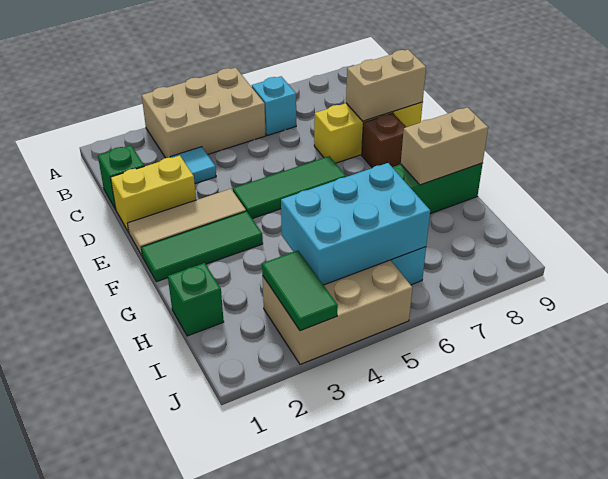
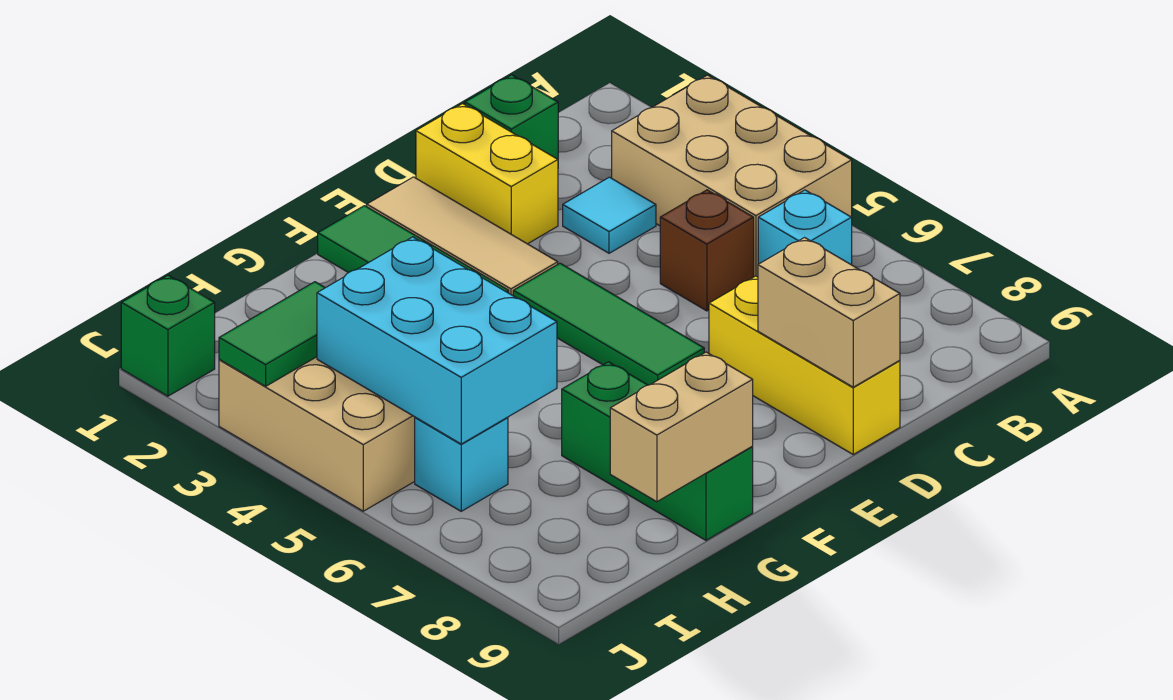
brown 1x1 brick [362,113,406,168] -> brown 1x1 brick moved to [660,190,754,311]
tan 1x2 brick [401,107,488,185] -> tan 1x2 brick turned to [610,352,753,502]
green 1x1 brick [168,263,224,336] -> green 1x1 brick moved to [121,275,215,396]

